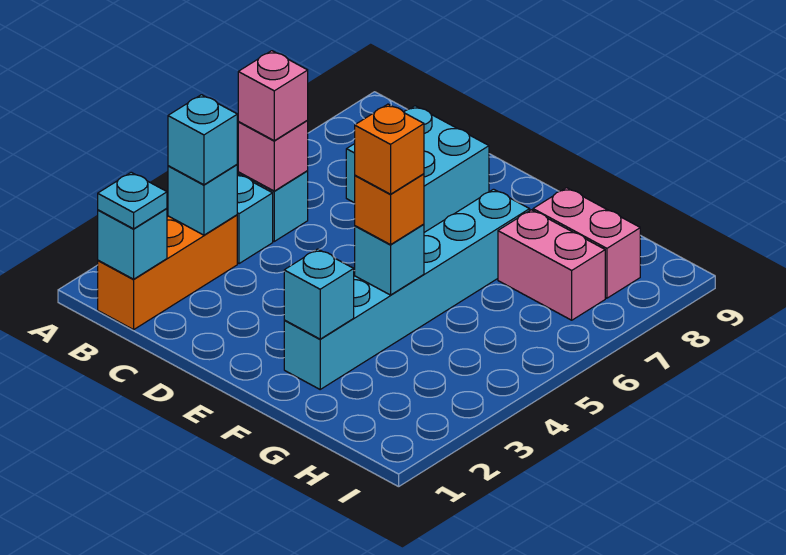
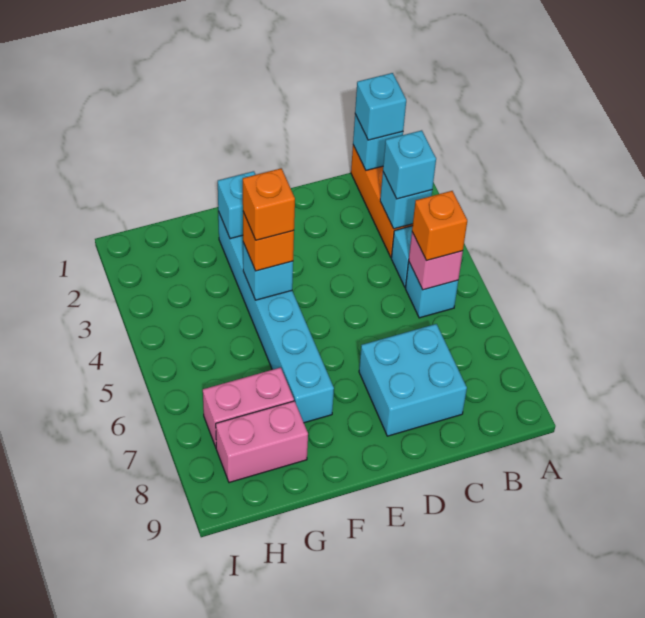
cyan 1x1 plate [98,172,167,229] -> cyan 1x1 brick [355,73,406,140]
pink 1x1 brick [238,51,308,141] -> orange 1x1 brick [412,191,467,261]

